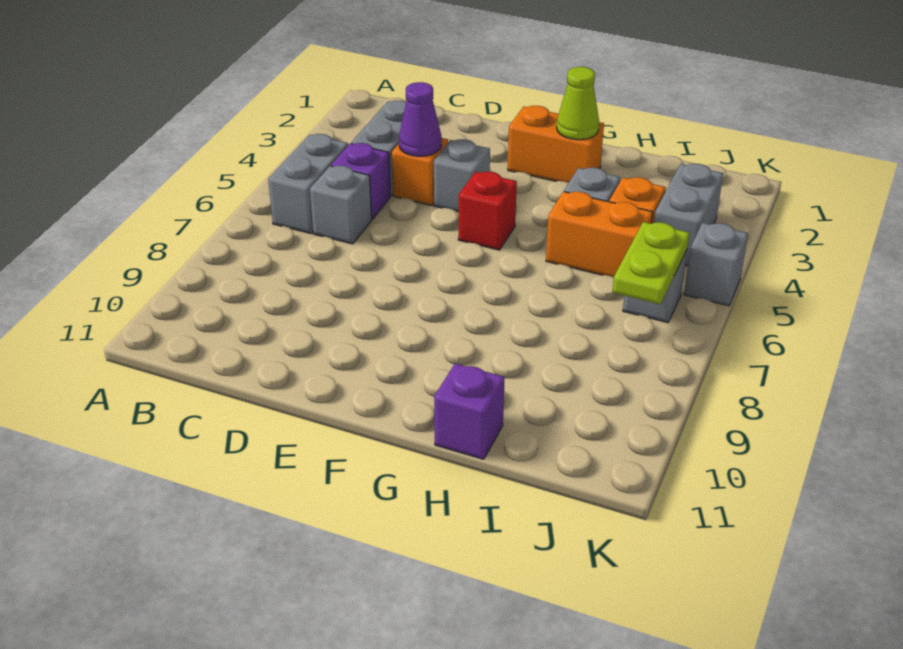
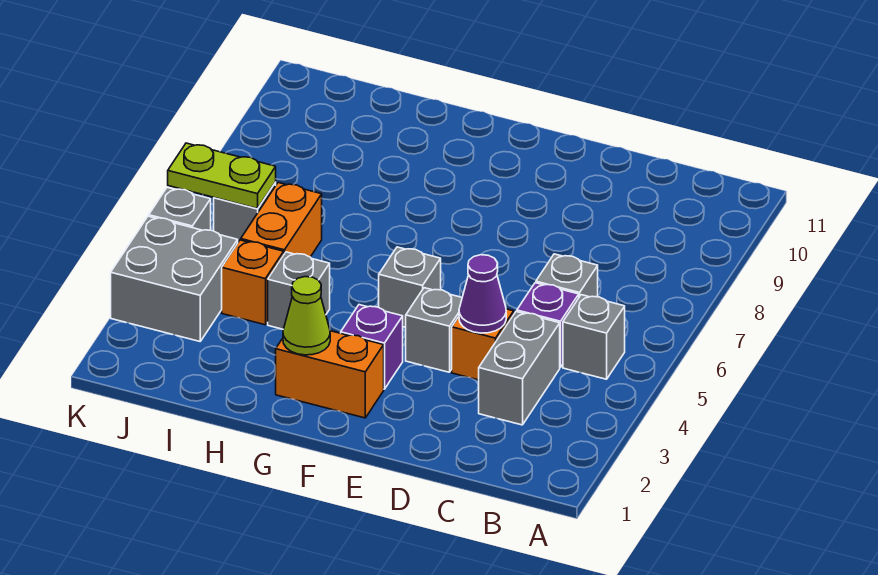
grey 1x2 brick [268,134,348,233] -> grey 1x1 brick [563,295,625,379]
red 1x1 brick [458,172,517,250] -> grey 1x1 brick [379,247,441,327]
orange 1x2 brick [546,192,653,277] -> orange 1x2 brick turned to [241,183,322,257]
purple 1x1 brick [434,363,505,459] -> purple 1x1 brick moved to [341,305,403,389]
grey 1x2 brick [654,164,723,266] -> grey 2x2 brick [111,216,238,341]
lime 1x2 plate [613,222,689,304] -> lime 1x2 plate turned to [168,143,276,209]

